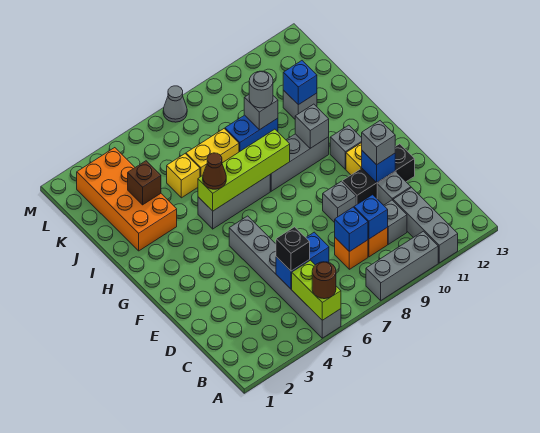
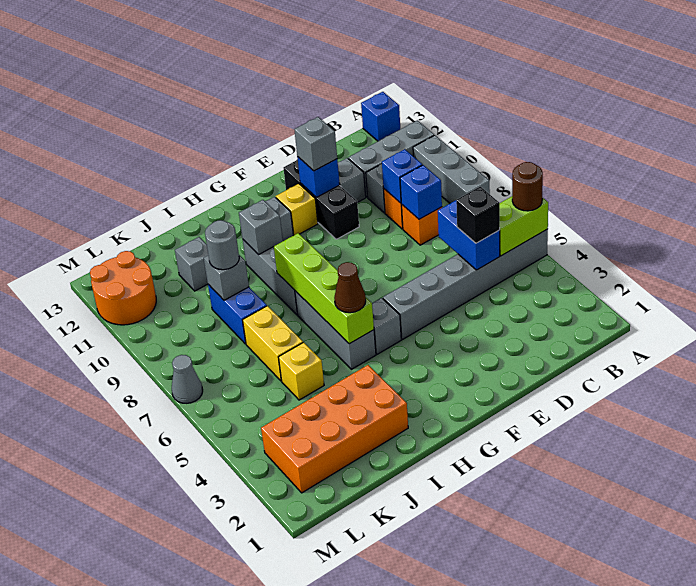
grey 1x1 brick [323,181,356,223] -> grey 1x1 brick moved to [372,298,401,354]
brown 1x1 brick [128,161,161,205] -> none
blue 1x1 brick [283,61,317,105] -> blue 1x1 brick moved to [361,92,400,141]
none -> orange 2x2 round brick [90,251,156,325]

